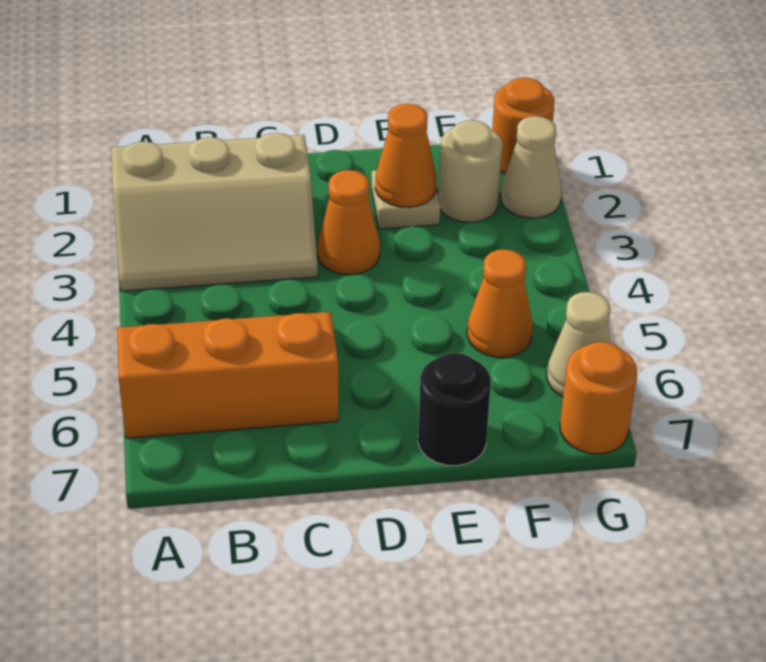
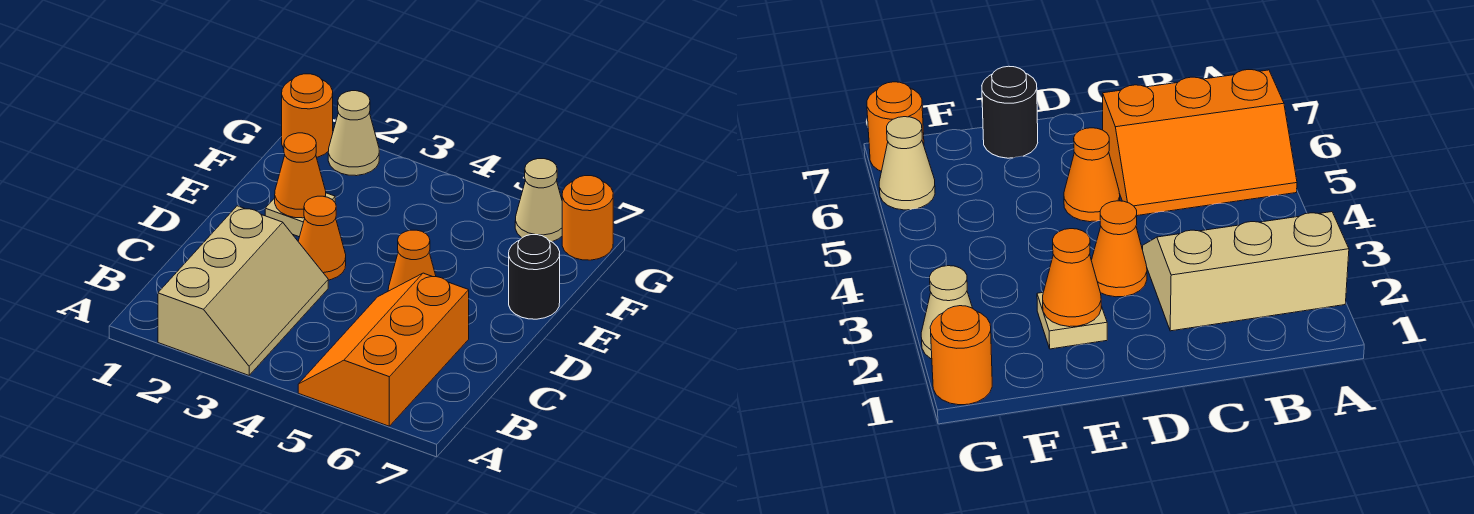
tan 1x1 round brick [438,120,502,222] -> none
orange 1x1 cone [467,250,533,357] -> orange 1x1 cone moved to [388,230,436,291]

